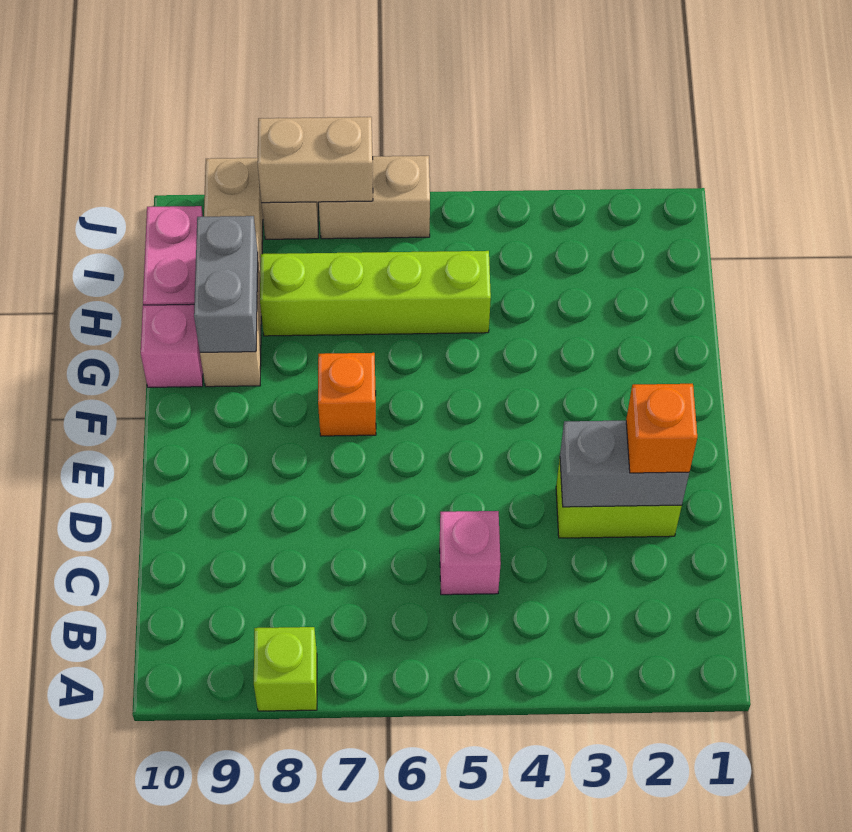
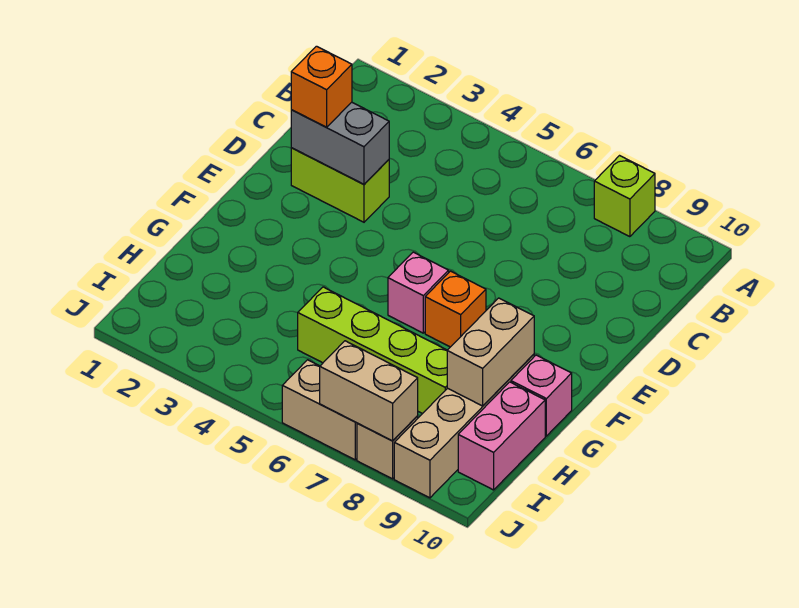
pink 1x1 brick [440,511,501,595] -> pink 1x1 brick moved to [388,252,449,333]
grey 1x2 brick [194,216,258,352] -> tan 1x2 brick [447,298,534,406]

